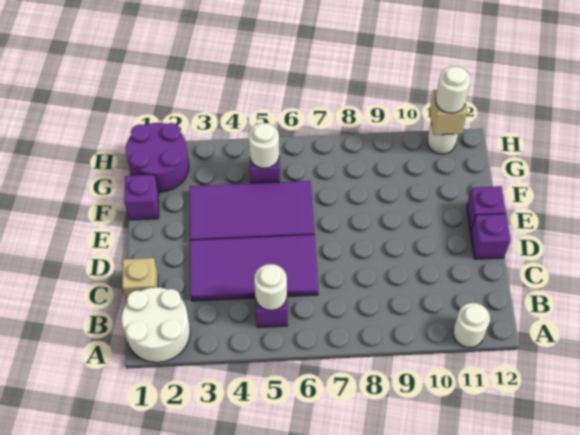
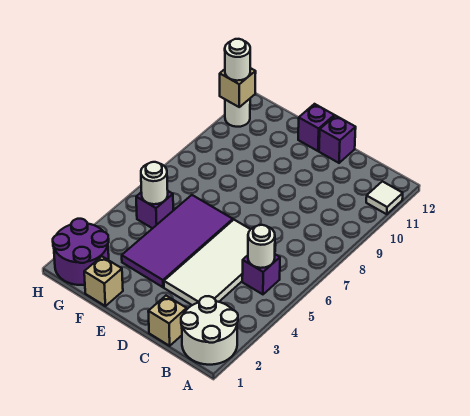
white 1x1 round brick [453,303,490,348] -> white 1x1 tile [366,181,403,214]
purple 2x4 tile [190,234,318,301] -> white 2x4 tile [164,220,276,305]
purple 1x1 brick [124,175,159,220] -> tan 1x1 brick [84,256,123,306]

